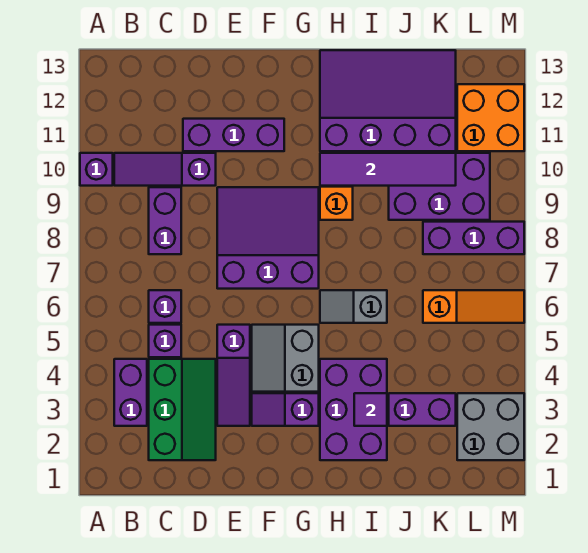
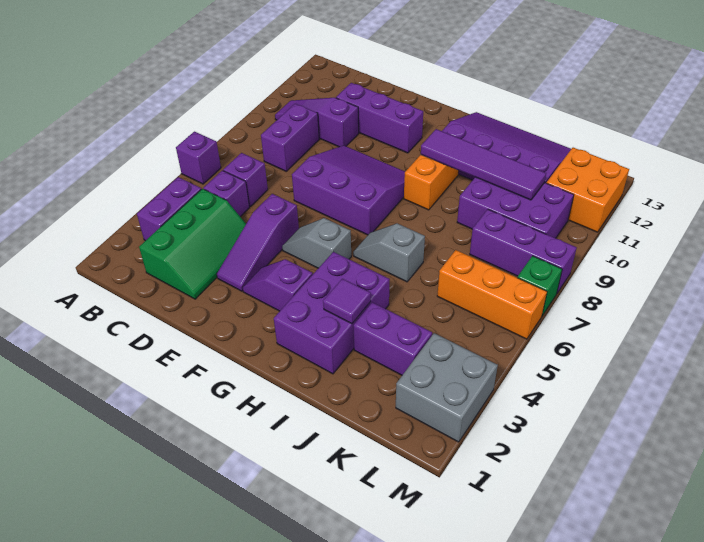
purple 1x1 brick [80,153,113,186] -> purple 1x1 brick moved to [176,132,221,184]
grey 2x2 slope [252,325,319,392] -> grey 1x2 slope [282,218,351,268]
orange 1x3 slope [423,290,524,323] -> orange 1x3 brick [437,250,547,339]
none -> green 1x1 brick [517,256,562,316]

